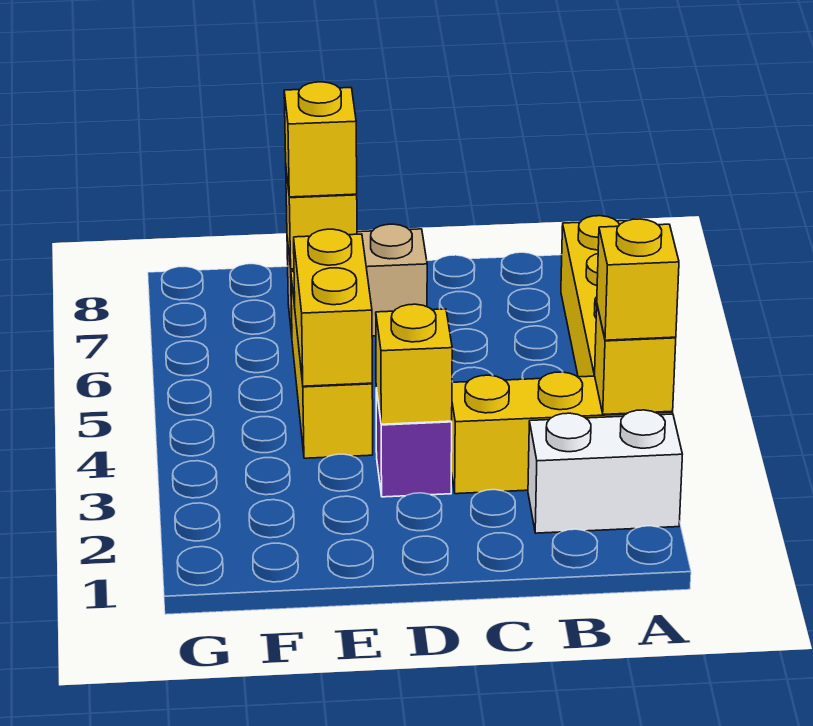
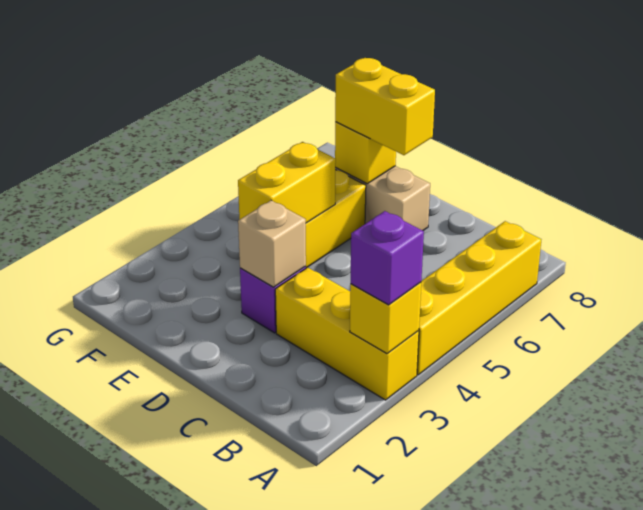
white 1x2 brick [528,410,682,533] -> none
yellow 1x1 brick [597,219,679,340] -> purple 1x1 brick [351,211,424,305]
yellow 1x1 brick [376,304,452,424] -> tan 1x1 brick [238,200,306,287]
yellow 1x1 brick [284,82,357,197] -> yellow 1x2 brick [335,58,435,155]

